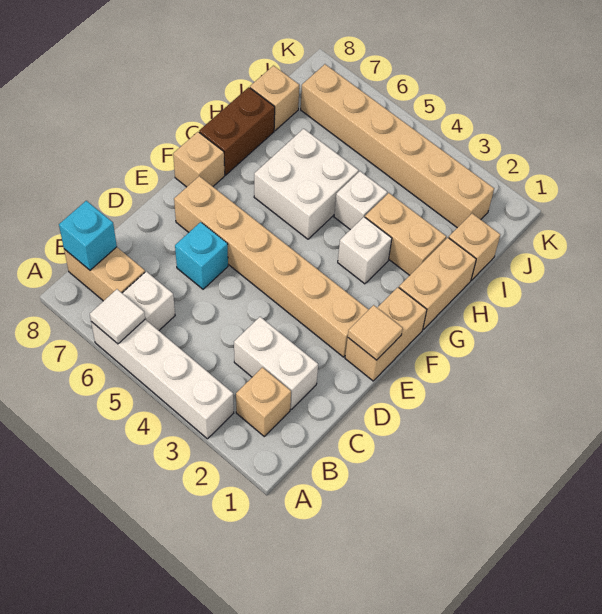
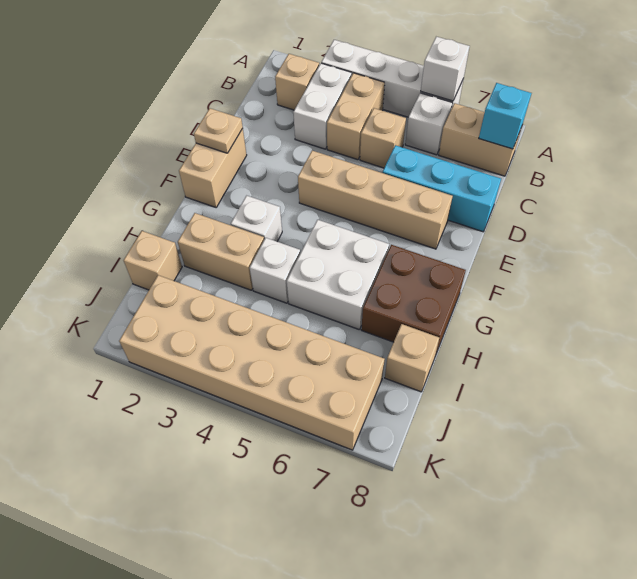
white 1x1 tile [90,289,145,344] -> white 1x1 brick [421,37,470,101]
white 1x2 brick [234,317,318,409] -> white 1x2 brick turned to [293,63,352,149]
cyan 1x1 brick [175,222,228,289] -> cyan 1x3 brick [383,145,501,232]
tan 1x1 tile [348,305,403,360] -> tan 1x1 plate [194,108,243,153]
tan 1x6 brick [174,176,369,357] -> tan 1x4 brick [298,151,453,249]
tan 1x1 brick [173,132,225,187] -> tan 1x1 brick moved to [360,108,406,168]
tan 1x2 brick [399,238,476,329] -> tan 1x2 brick moved to [327,73,385,160]
brown 1x2 brick [199,87,275,175] -> brown 2x2 brick [361,245,466,353]
tan 1x6 brick [301,64,494,228] -> tan 2x6 brick [119,275,385,450]

